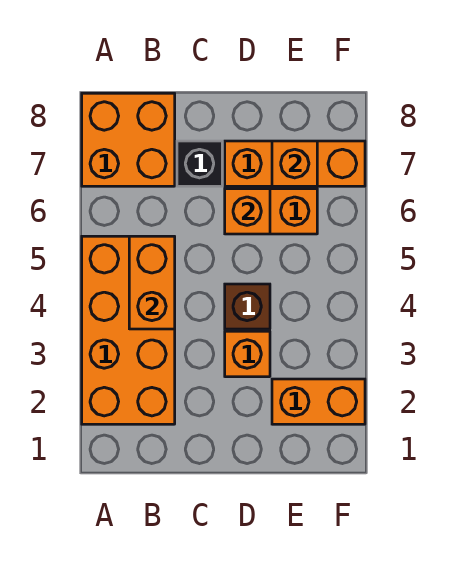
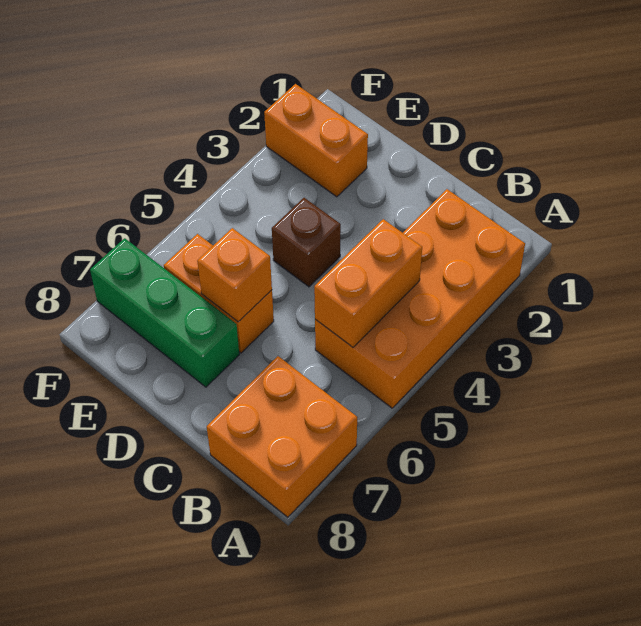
black 1x1 brick [177,141,222,186] -> none
orange 1x1 brick [225,331,270,377] -> none
orange 1x3 brick [225,141,365,186] -> green 1x3 brick [90,238,239,387]
orange 1x1 brick [272,141,317,186] -> none

